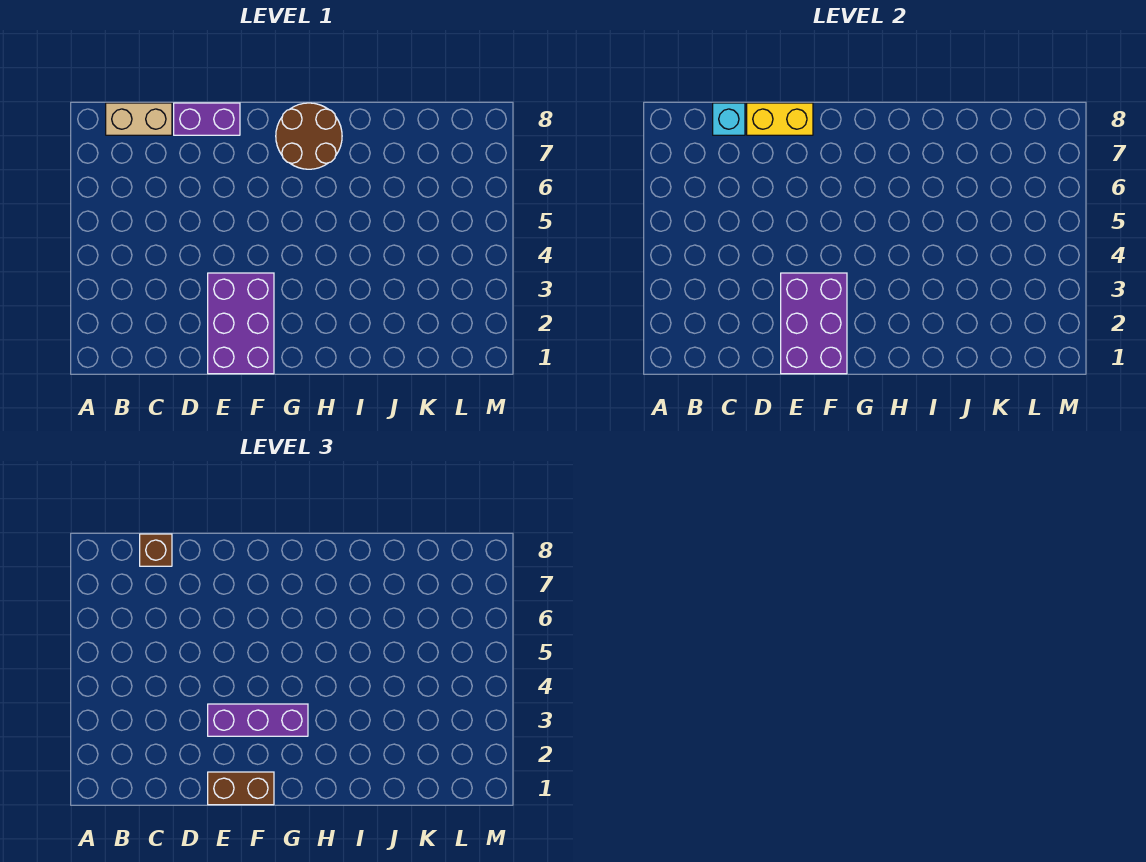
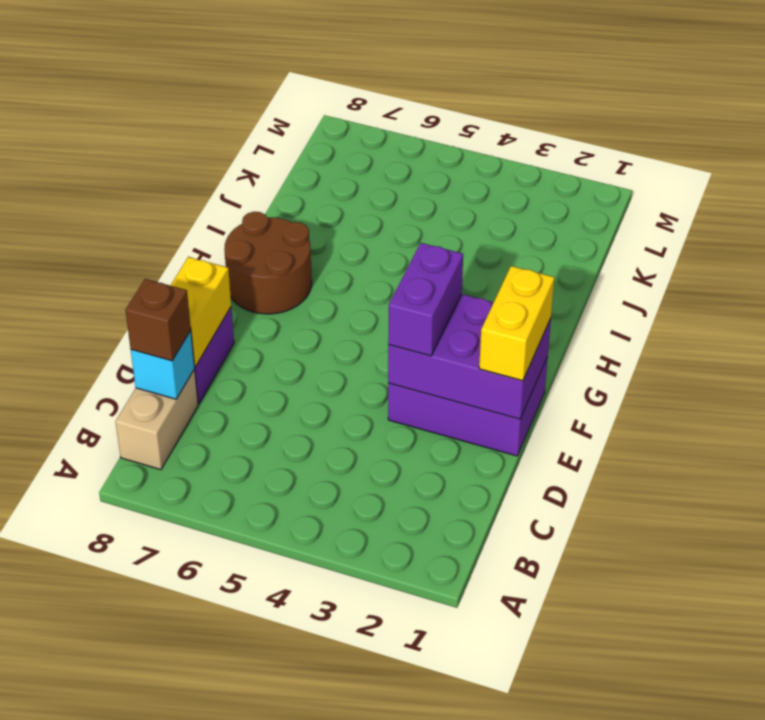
brown 1x2 brick [208,772,274,805] -> yellow 1x2 brick [479,266,554,381]
purple 1x3 brick [208,704,308,736] -> purple 1x2 brick [388,243,463,356]

